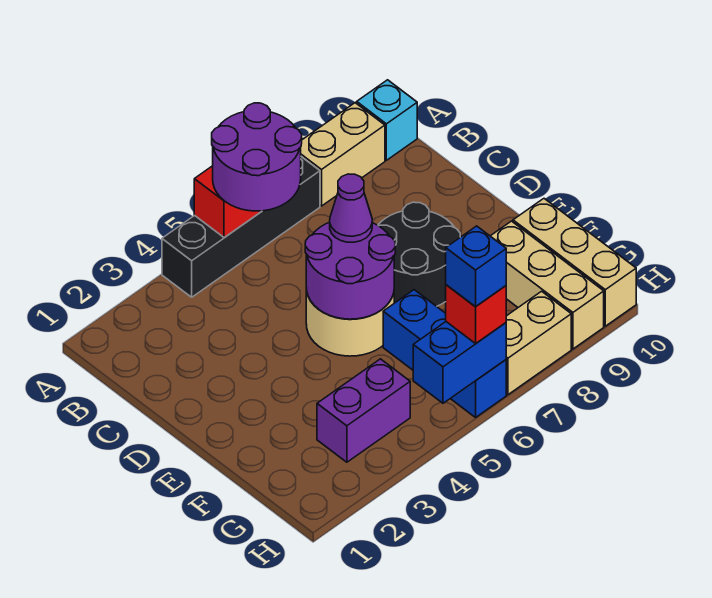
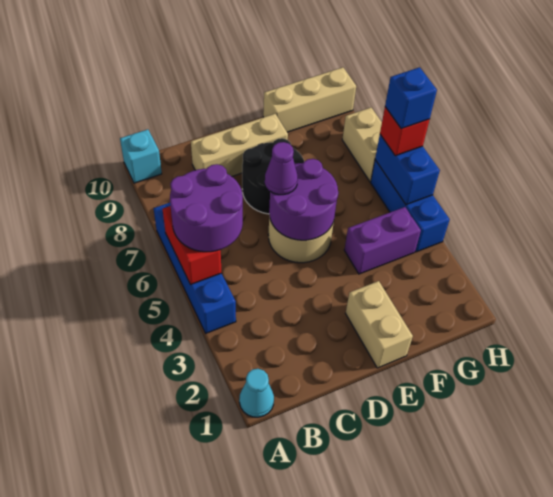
none -> cyan 1x1 cone [239,369,274,417]
black 1x4 brick [162,157,320,297] -> blue 1x4 brick [154,203,236,333]
tan 1x2 brick [301,103,385,206] -> tan 1x2 brick moved to [346,281,413,368]
blue 1x3 brick [383,290,506,417] -> blue 1x3 brick turned to [371,160,450,252]
tan 1x3 brick [491,221,604,349] -> tan 1x3 brick moved to [191,114,288,176]
purple 1x2 brick [317,359,410,462] -> purple 1x2 brick turned to [344,207,421,274]

